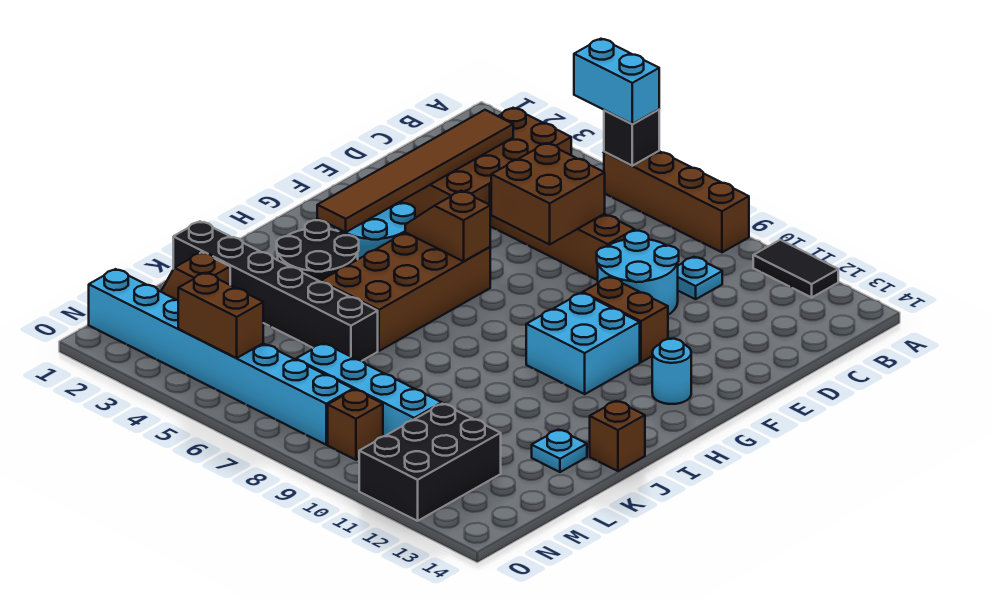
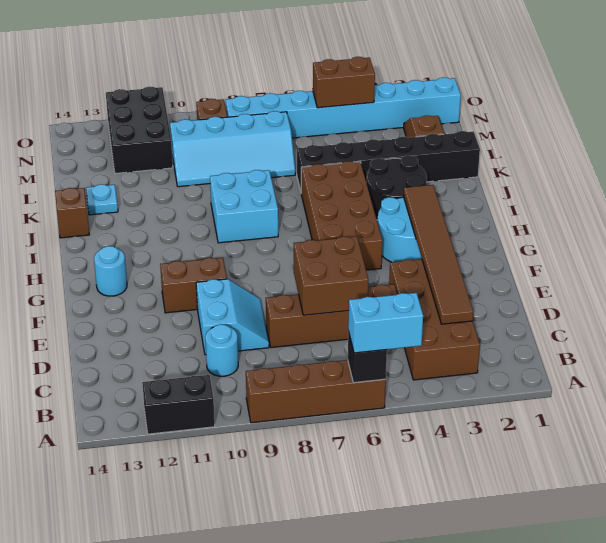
black 1x2 tile [753,240,838,297] -> black 1x2 brick [142,375,215,434]
cyan 1x1 plate [678,257,722,299] -> cyan 1x1 round brick [205,324,238,376]
cyan 2x2 round brick [597,231,679,315] -> cyan 2x2 slope [196,279,269,355]
brown 1x2 slope [405,191,490,261] -> none
cyan 2x2 brick [526,293,640,394] -> cyan 2x2 brick moved to [210,170,278,243]

